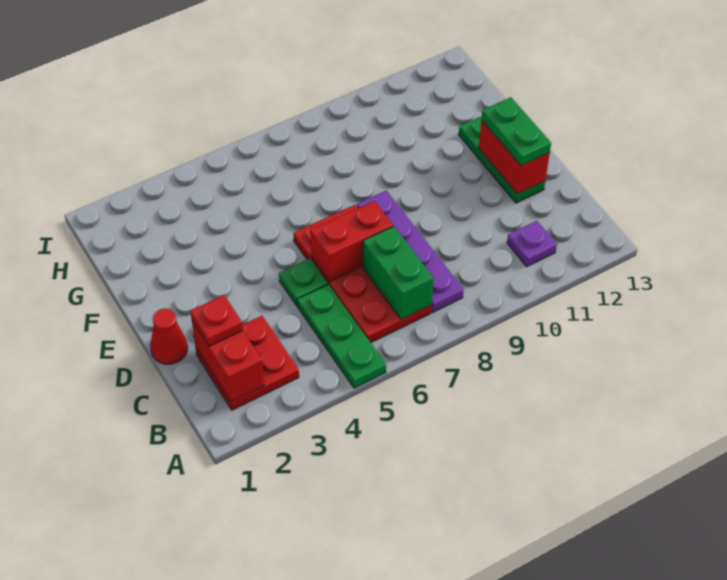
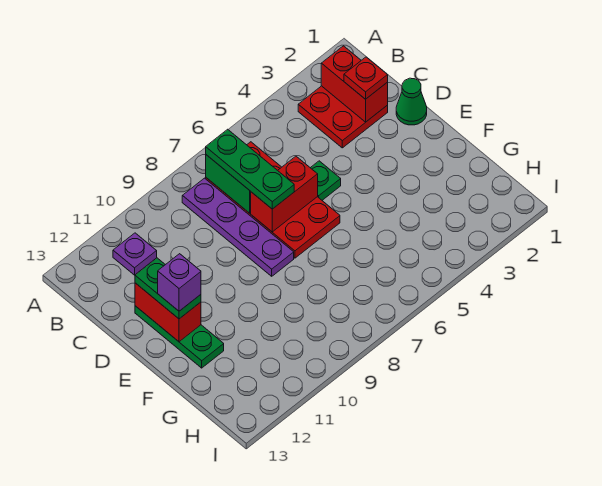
green 1x3 plate [297,284,386,388] -> green 1x3 plate moved to [206,129,294,209]
red 1x1 cone [150,308,188,364] -> green 1x1 cone [396,78,427,125]
none -> purple 1x1 brick [158,254,201,311]

